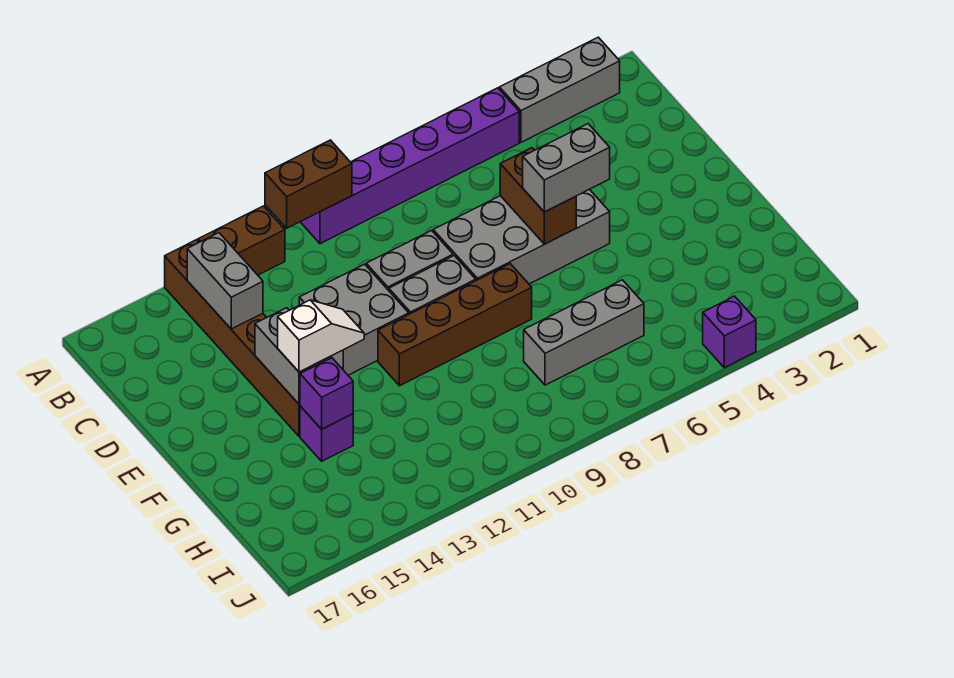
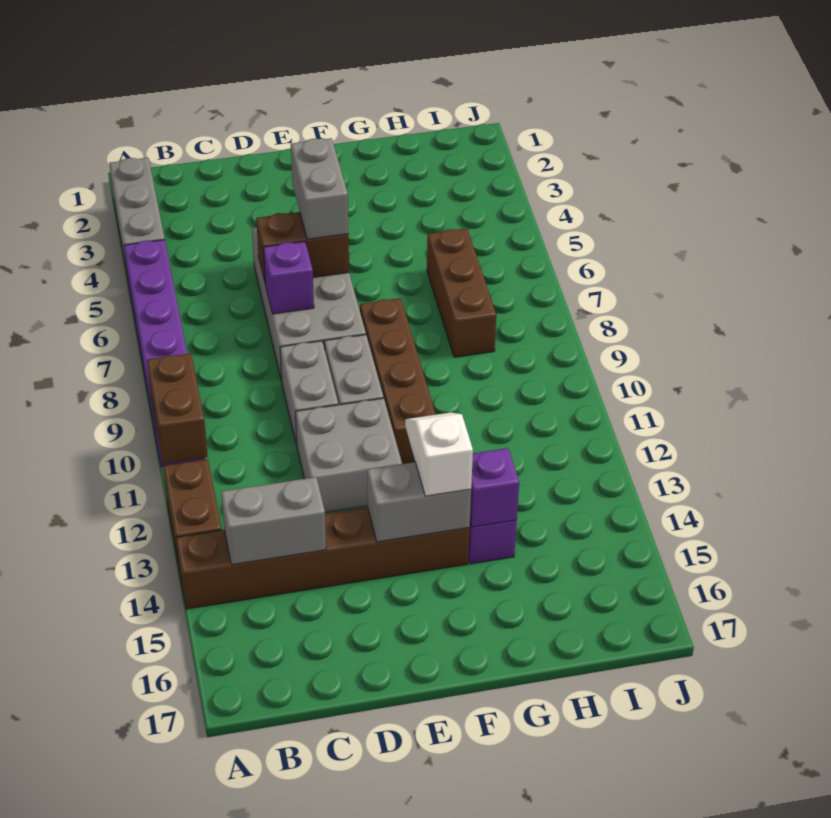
grey 1x3 brick [524,280,644,385] -> brown 1x3 brick [427,228,496,357]
purple 1x1 brick [703,296,756,368] -> purple 1x1 brick moved to [263,242,314,314]

